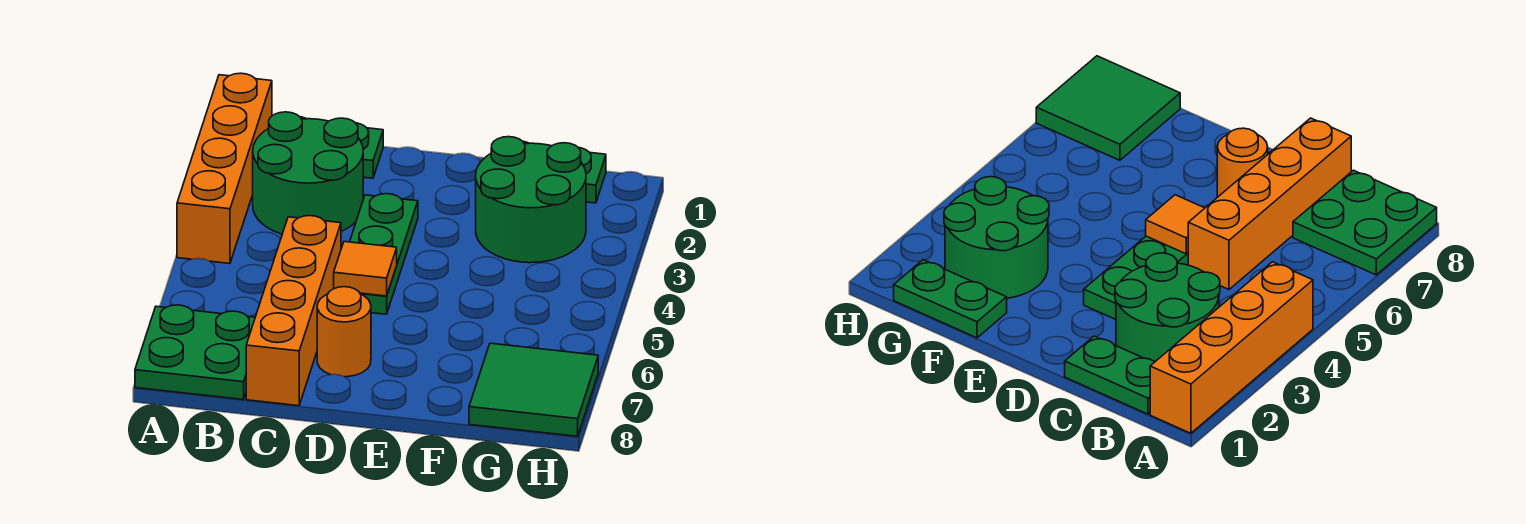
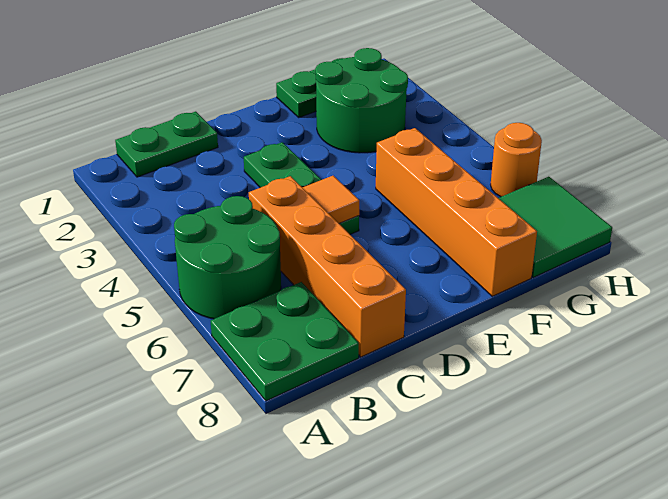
orange 1x4 brick [177,73,272,264] -> orange 1x4 brick moved to [376,128,537,296]
green 2x2 round brick [253,112,363,234] -> green 2x2 round brick moved to [174,196,281,319]
orange 1x1 round brick [317,287,371,377] -> orange 1x1 round brick moved to [491,123,542,197]

